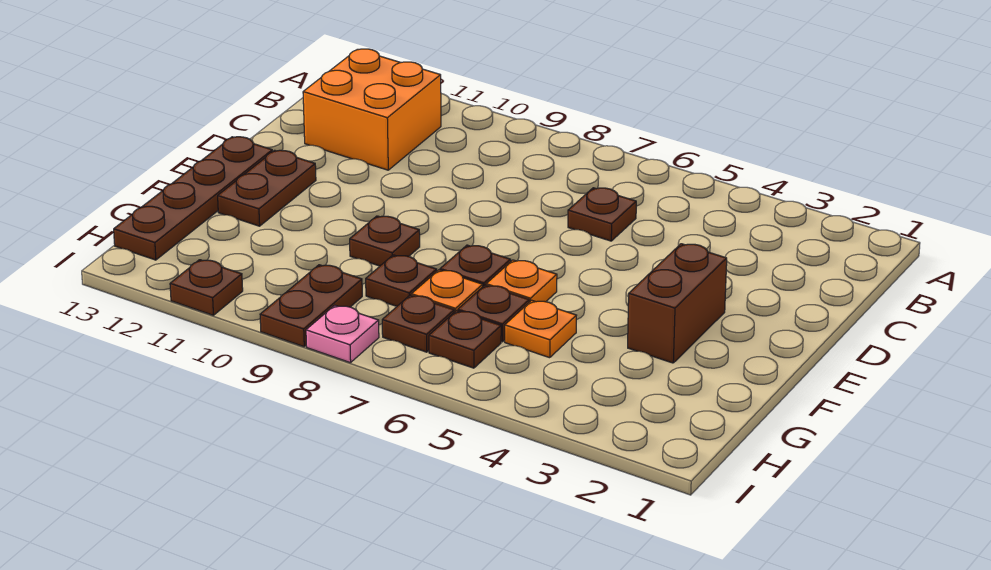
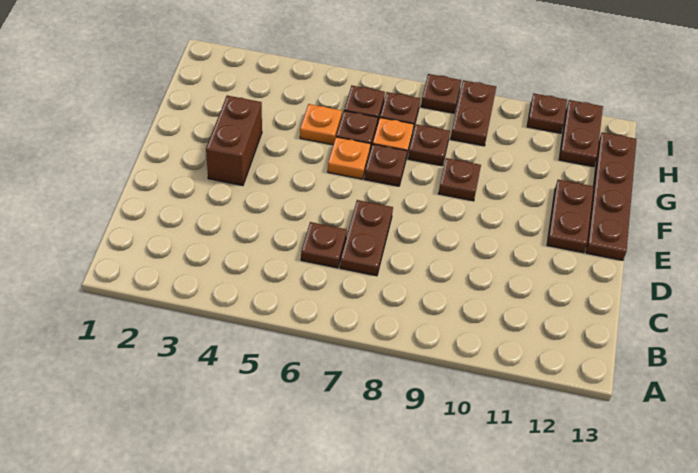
orange 2x2 brick [303,49,441,170] -> none
none -> brown 1x2 plate [340,200,393,276]
none -> brown 1x2 plate [559,100,603,167]
pink 1x1 plate [306,305,379,363] -> brown 1x1 plate [421,74,461,113]

